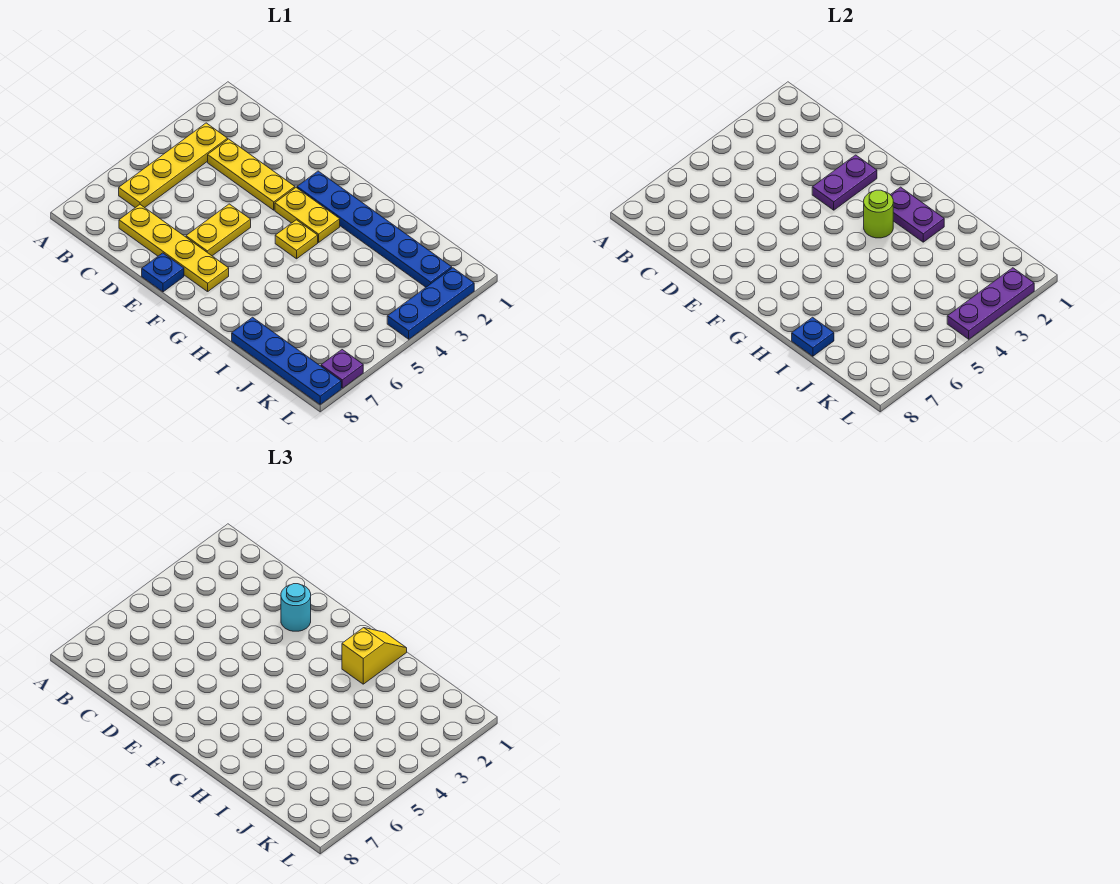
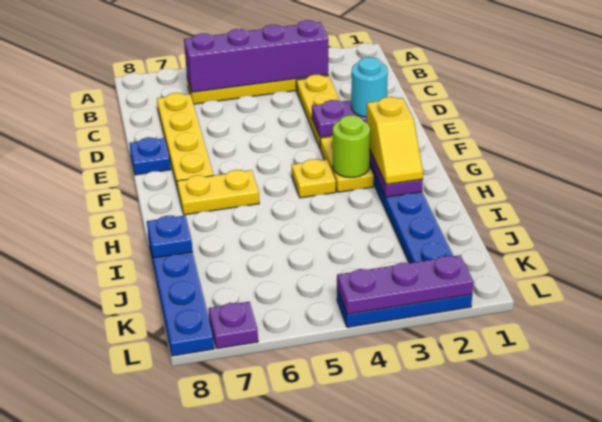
none -> purple 1x4 brick [184,20,328,92]
yellow 1x2 plate [186,204,251,256] -> yellow 1x2 plate moved to [177,170,259,215]
yellow 1x2 slope [342,628,407,684] -> yellow 1x2 slope turned to [367,97,423,184]

